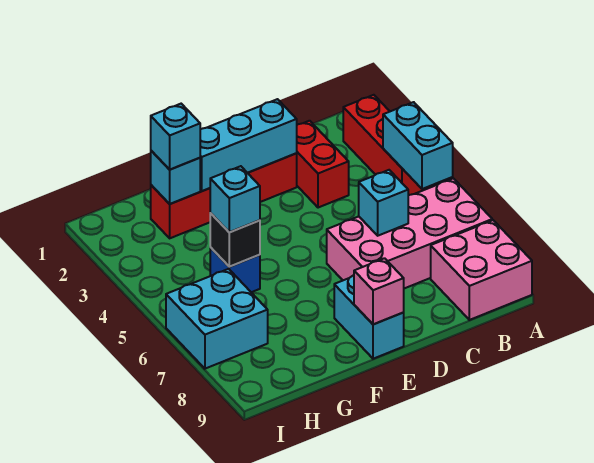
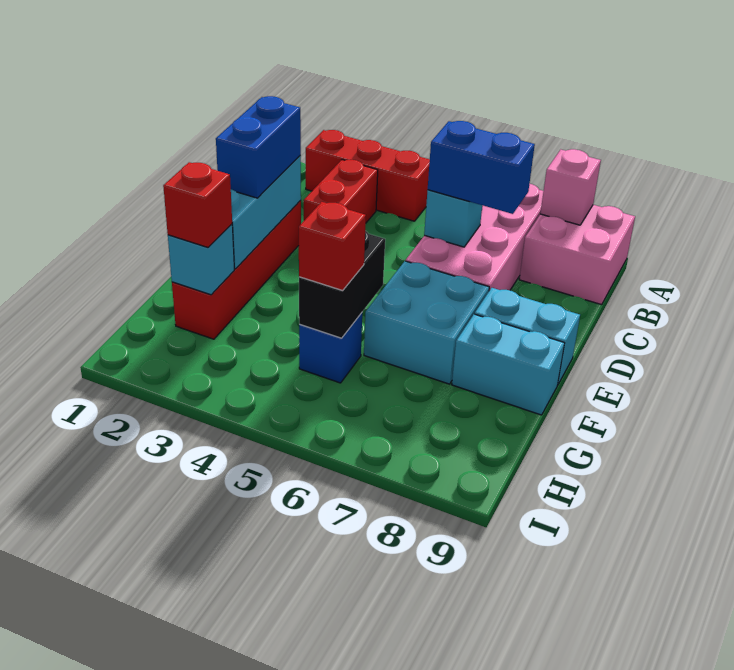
cyan 1x2 brick [383,102,453,189] -> cyan 1x2 brick moved to [452,314,564,415]
red 1x2 brick [296,121,349,208] -> red 1x2 brick turned to [304,160,378,223]
none -> blue 1x2 brick [428,121,535,214]
none -> blue 1x2 brick [216,96,301,198]
pink 1x1 brick [354,258,404,324] -> pink 1x1 brick moved to [540,149,601,225]
cyan 1x1 brick [151,104,200,170] -> red 1x1 brick [163,162,232,247]
black 1x1 brick [210,213,260,267] -> black 1x2 brick [299,231,385,338]
cyan 1x1 brick [210,166,260,232] -> red 1x1 brick [299,202,366,291]
cyan 2x2 brick [166,269,268,369] -> cyan 2x2 brick moved to [364,261,489,384]

